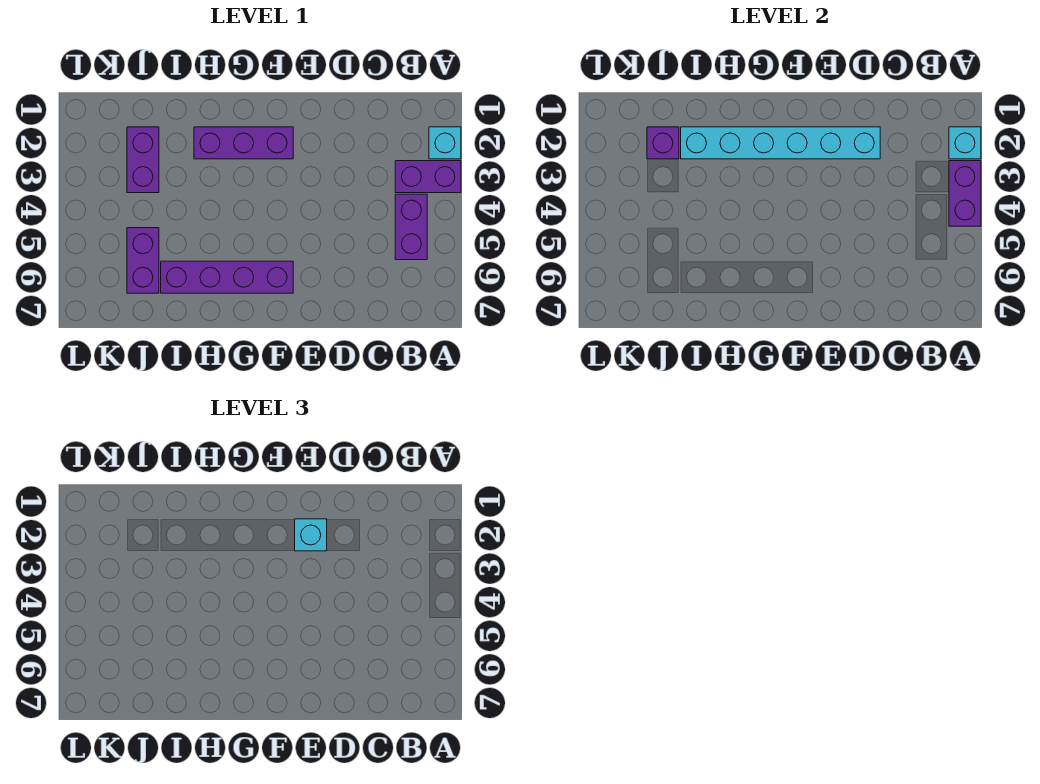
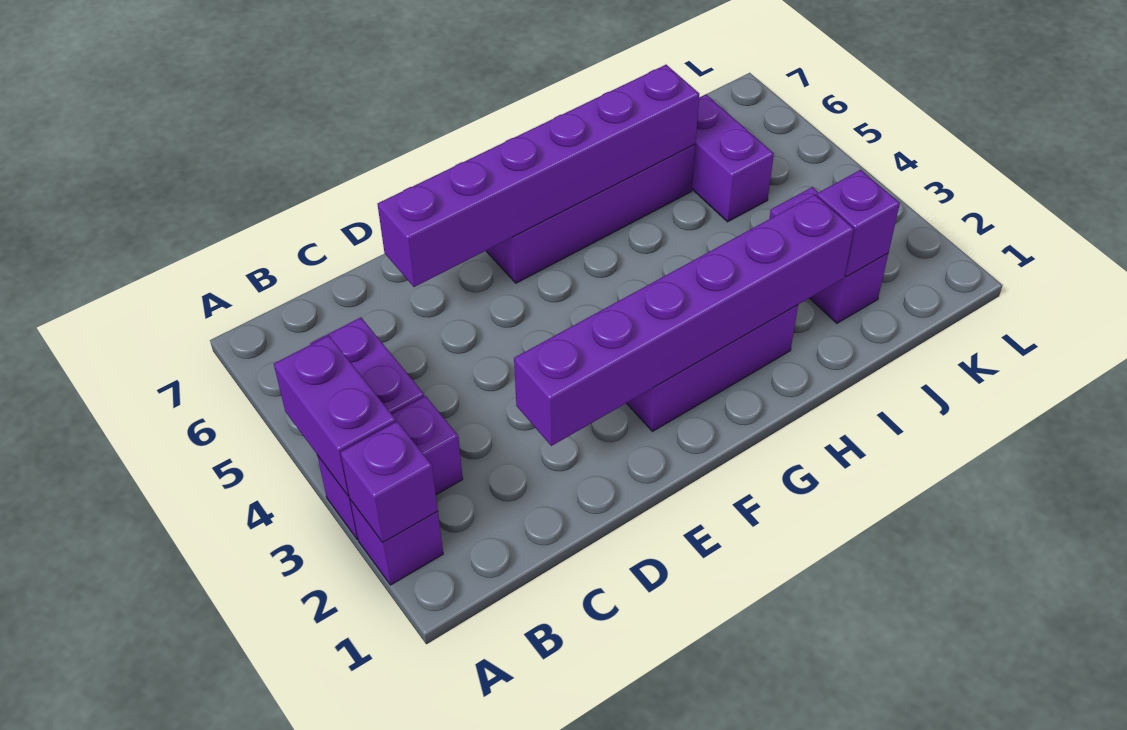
cyan 1x1 brick [429,127,461,159] -> purple 1x1 brick [350,500,443,585]
cyan 1x1 brick [949,127,981,159] -> purple 1x1 brick [340,422,438,542]
cyan 1x6 brick [681,127,880,159] -> purple 1x6 brick [514,195,854,446]
none -> purple 1x6 brick [378,65,699,287]
cyan 1x1 brick [295,519,327,551] -> none

